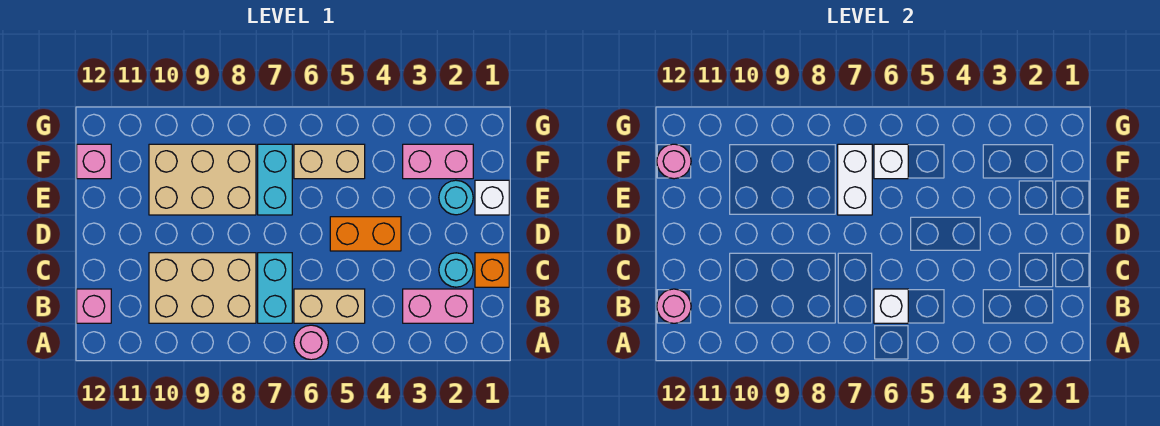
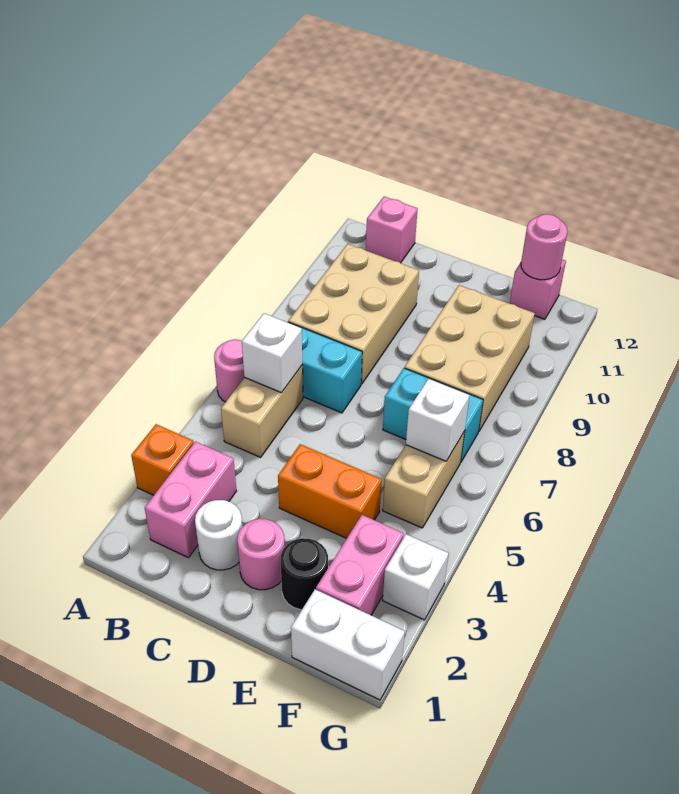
pink 1x1 round brick [657,289,691,323] -> pink 1x1 round brick moved to [237,519,285,590]
orange 1x1 brick [475,253,509,287] -> orange 1x1 brick moved to [131,424,194,495]
cyan 1x1 round brick [439,253,473,287] -> white 1x1 round brick [195,500,243,570]
orange 1x2 brick [330,217,401,251] -> orange 1x2 brick turned to [278,444,382,538]
white 1x1 brick [475,180,509,215] -> white 1x1 brick moved to [383,534,449,620]
cyan 1x1 round brick [439,180,473,215] -> black 1x1 round brick [281,538,328,610]
white 1x2 brick [838,144,872,215] -> white 1x2 brick moved to [291,589,405,700]

